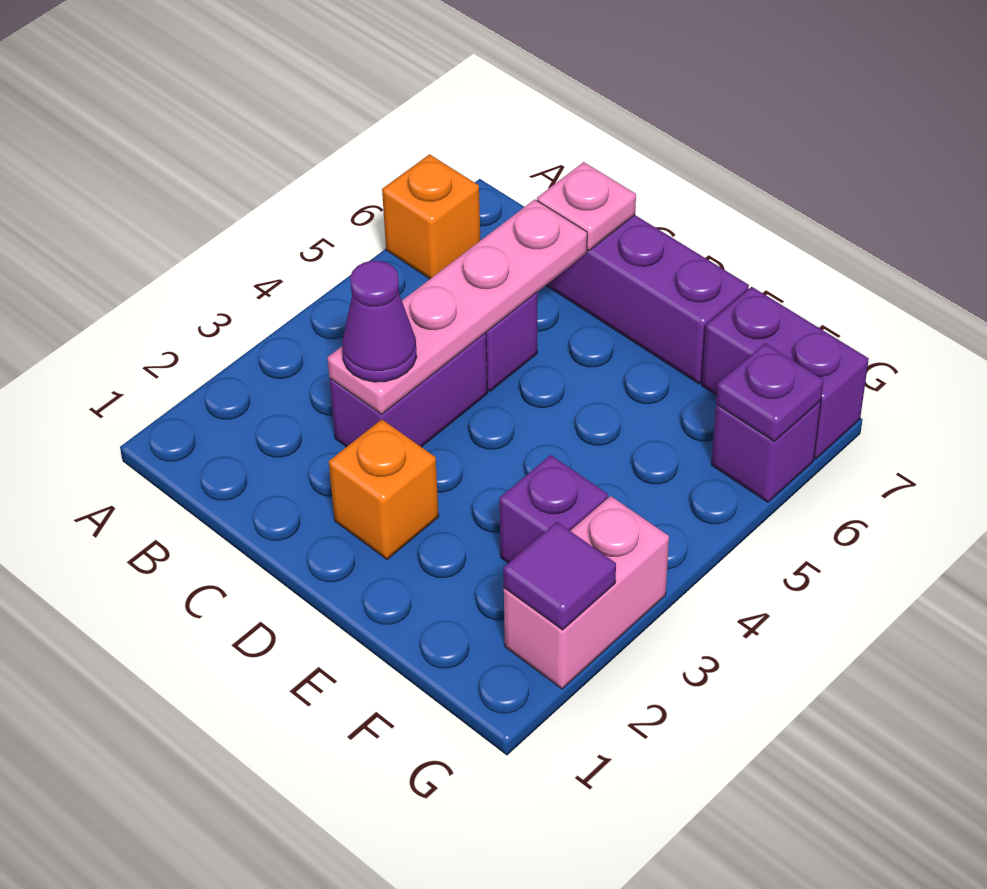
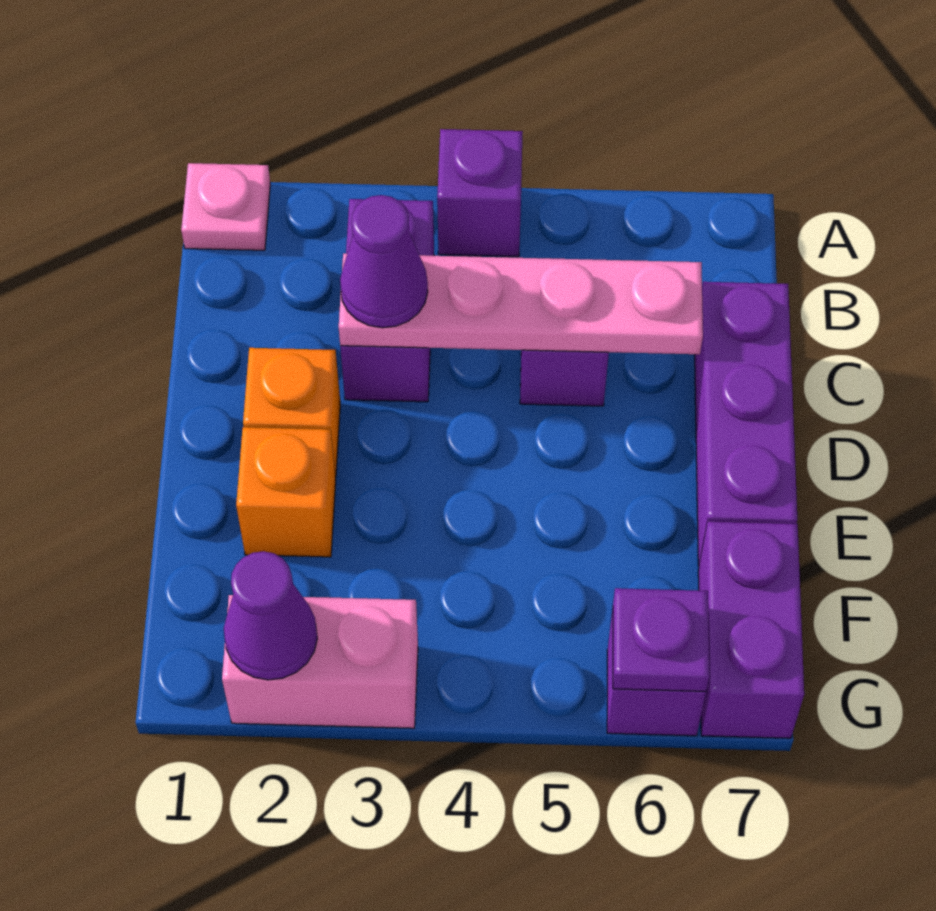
orange 1x1 brick [382,154,480,279] -> orange 1x1 brick moved to [236,427,336,557]
purple 1x2 brick [330,333,488,447] -> purple 1x2 brick turned to [340,199,434,402]
pink 1x1 plate [537,162,636,250] -> pink 1x1 plate moved to [181,163,270,250]
purple 1x1 brick [499,455,608,563] -> purple 1x1 brick moved to [437,129,523,257]
purple 1x1 tile [503,522,616,630] -> purple 1x1 cone [224,551,317,680]

